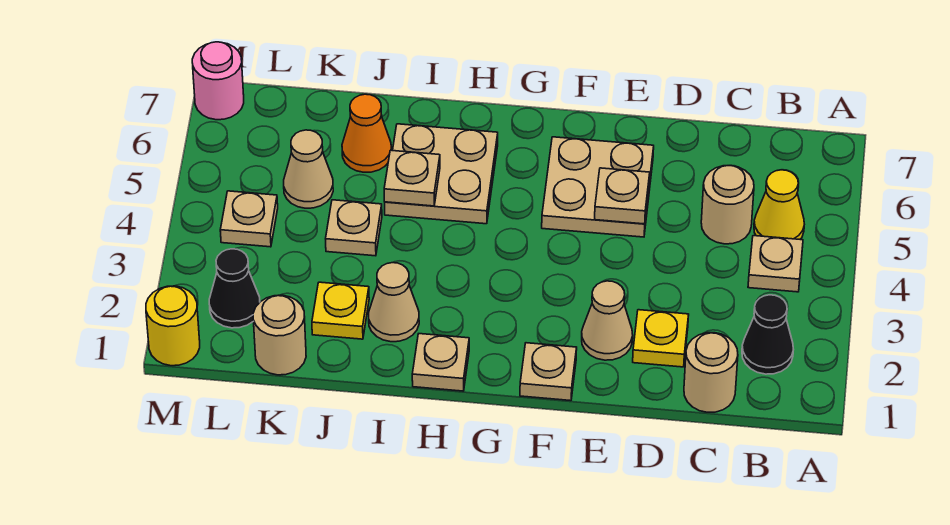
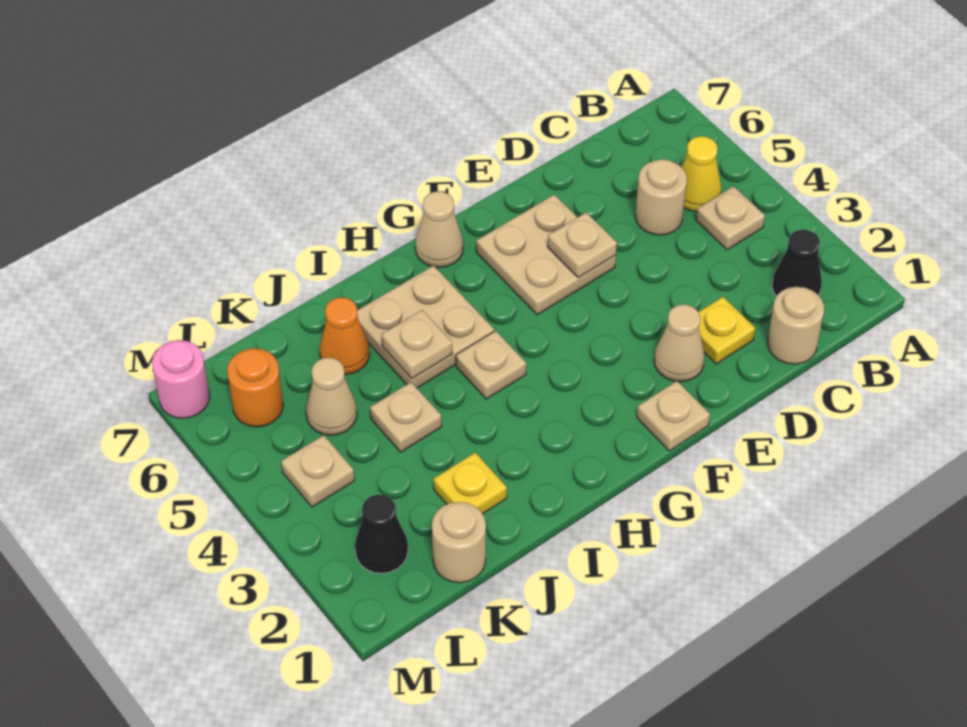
tan 1x1 plate [412,334,469,391] -> tan 1x1 plate moved to [456,331,526,399]
tan 1x1 cone [369,263,419,342] -> tan 1x1 cone moved to [415,191,463,267]
none -> orange 1x1 round brick [227,348,283,427]
yellow 1x1 round brick [146,286,200,366] -> none

